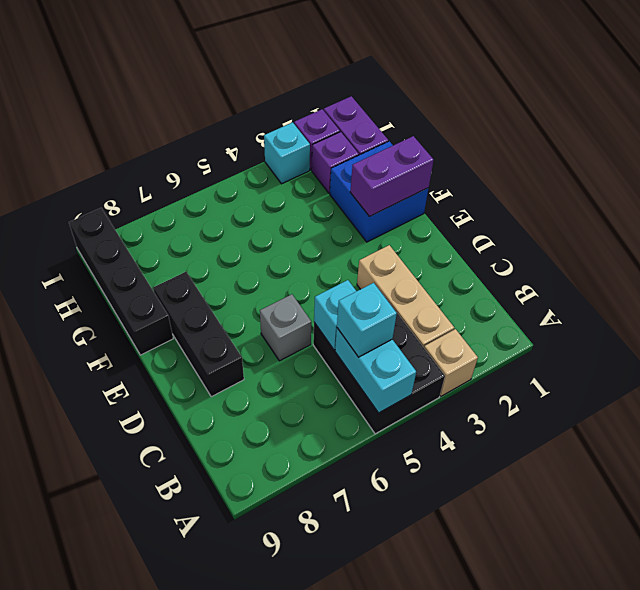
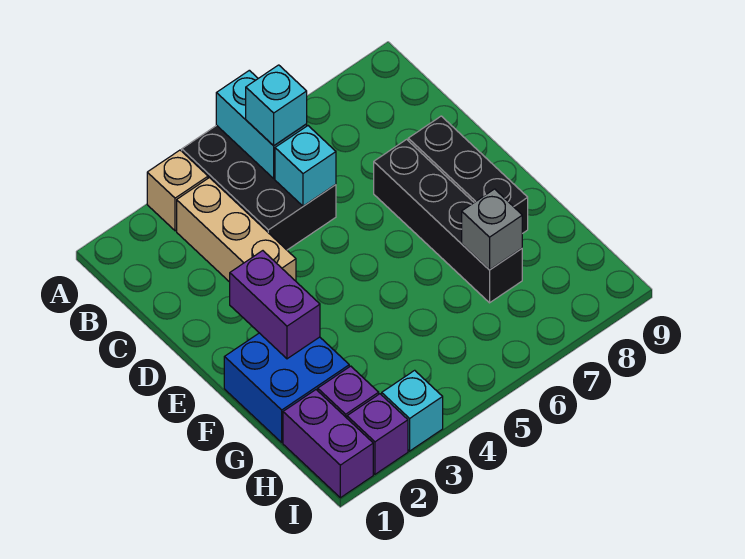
grey 1x1 brick [260,294,311,361] -> grey 1x1 brick moved to [462,189,522,270]
purple 1x2 brick [350,136,434,216] -> purple 1x2 brick turned to [230,251,320,359]
black 1x4 brick [69,208,173,355] -> black 1x4 brick moved to [374,139,522,303]

